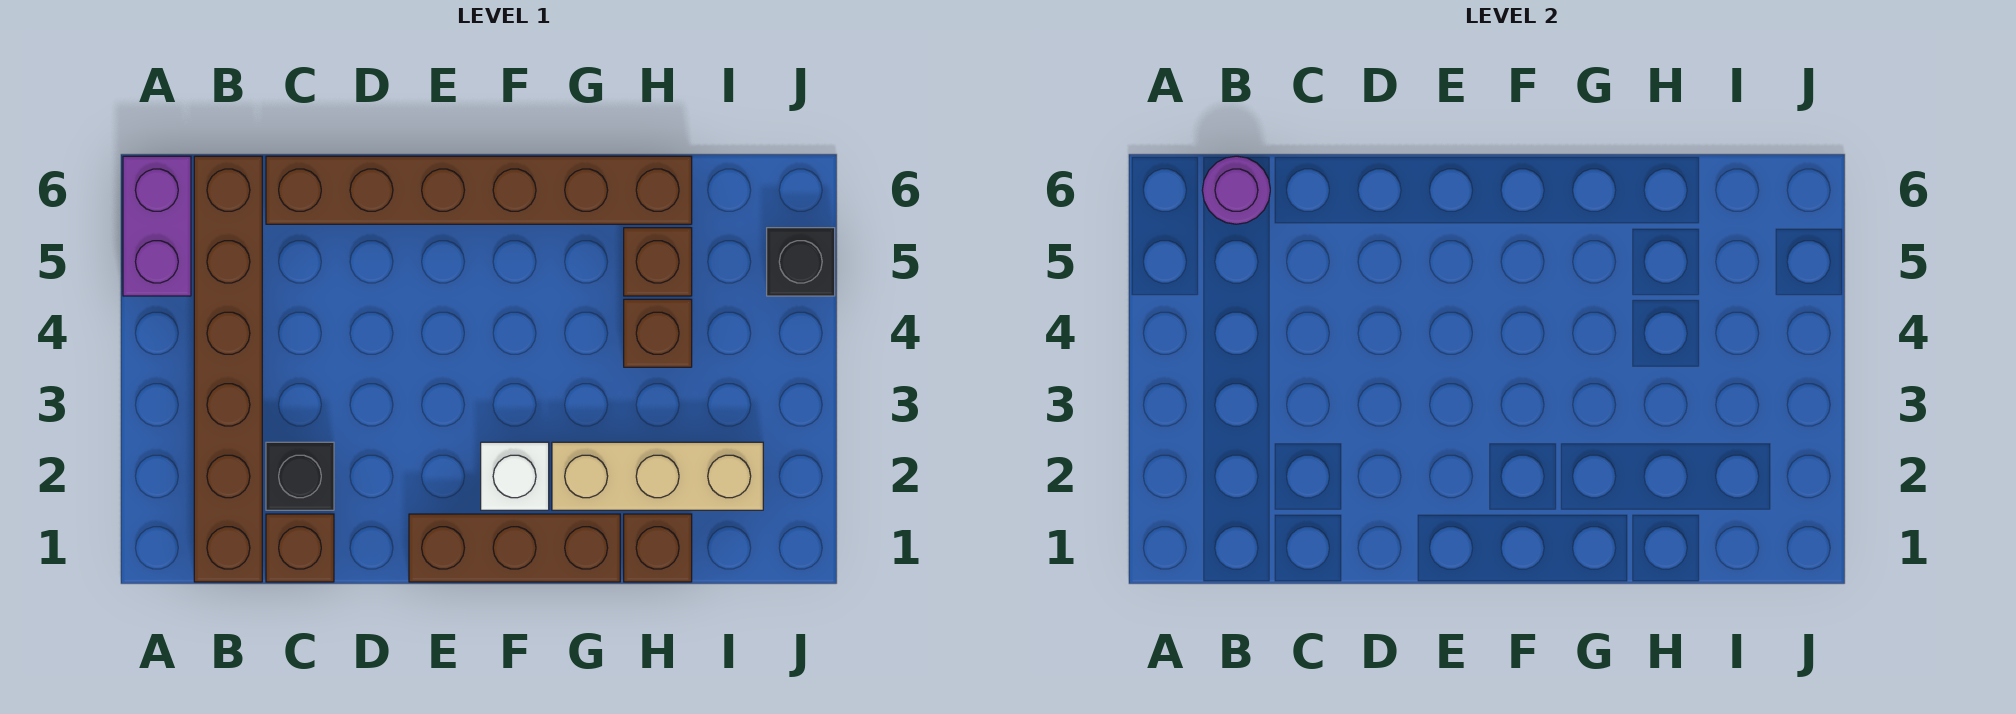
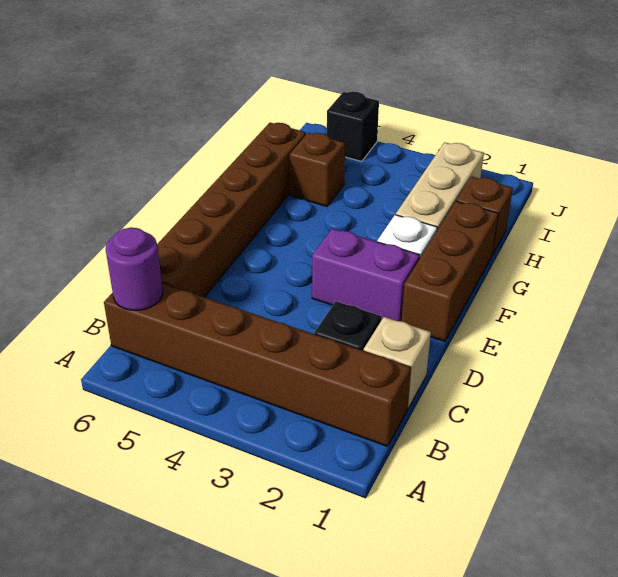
purple 1x2 brick [123,156,191,296] -> purple 1x2 brick moved to [312,229,420,321]
brown 1x1 brick [266,514,334,582] -> tan 1x1 brick [364,317,431,409]
brown 1x1 brick [624,299,692,367] -> none

